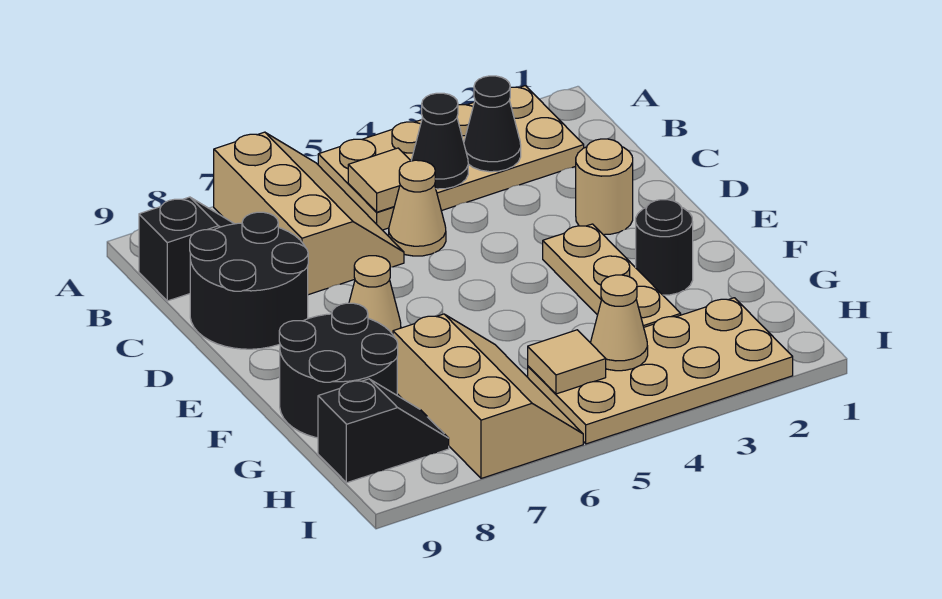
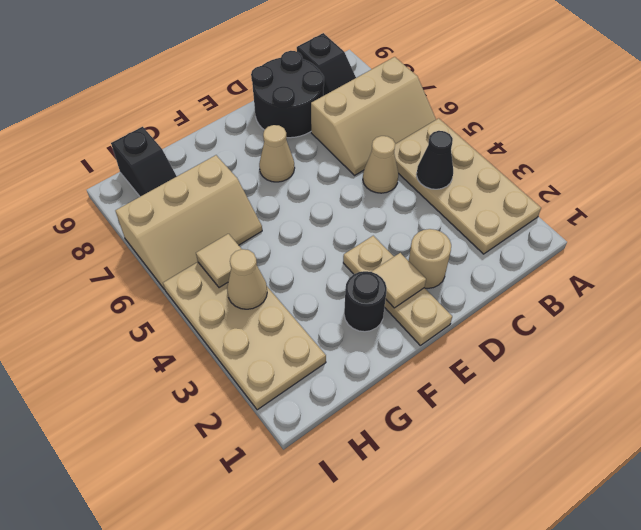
black 1x1 cone [464,76,521,172] -> none
tan 1x1 tile [348,148,411,212] -> tan 1x1 tile moved to [371,253,426,308]
tan 1x3 plate [543,224,681,327] -> tan 1x3 plate turned to [343,236,452,345]
black 2x2 round brick [279,303,398,438] -> none

